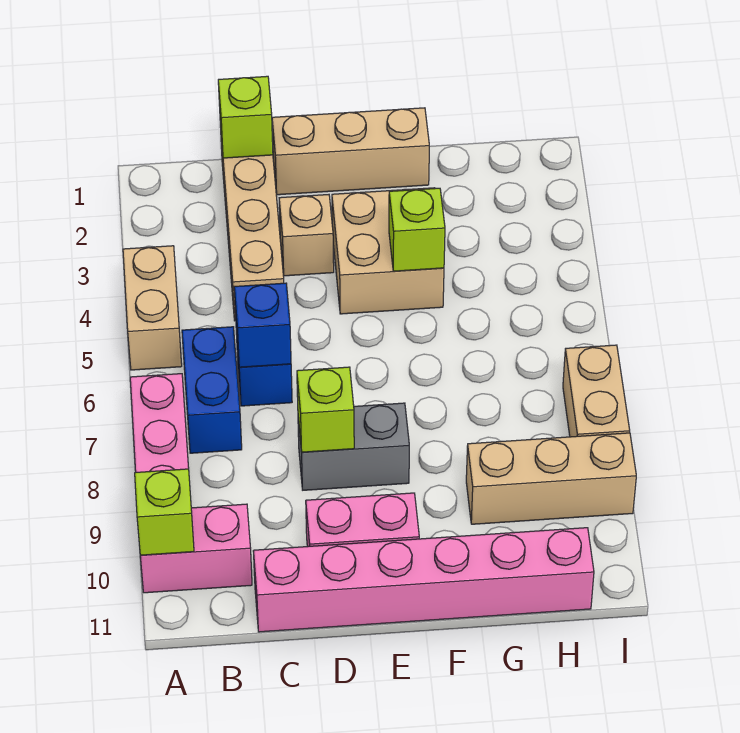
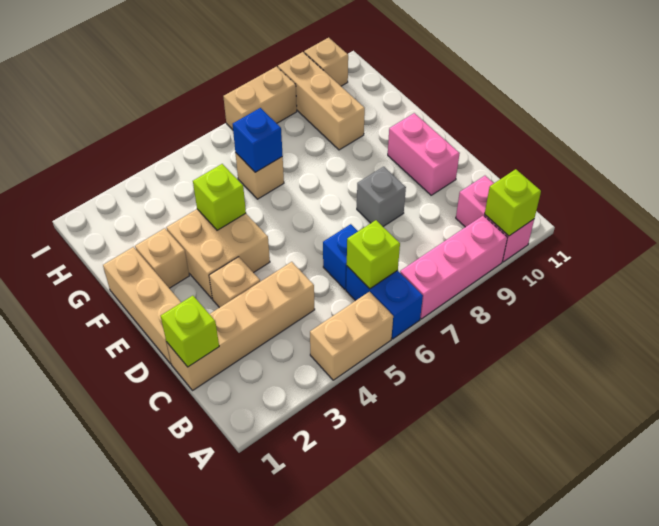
blue 1x2 brick [182,327,242,453] -> blue 1x2 brick turned to [346,266,423,339]
blue 1x1 brick [234,283,291,367] -> blue 1x1 brick moved to [233,108,283,172]
pink 1x6 brick [253,528,594,632] -> none
grey 1x2 brick [298,403,409,490] -> grey 1x1 brick [357,167,406,227]
lime 1x1 brick [297,367,354,452] -> lime 1x1 brick moved to [347,220,400,289]
none -> tan 1x1 brick [135,228,189,288]
none -> tan 1x1 brick [236,153,284,199]
none -> tan 1x1 brick [304,38,348,86]

